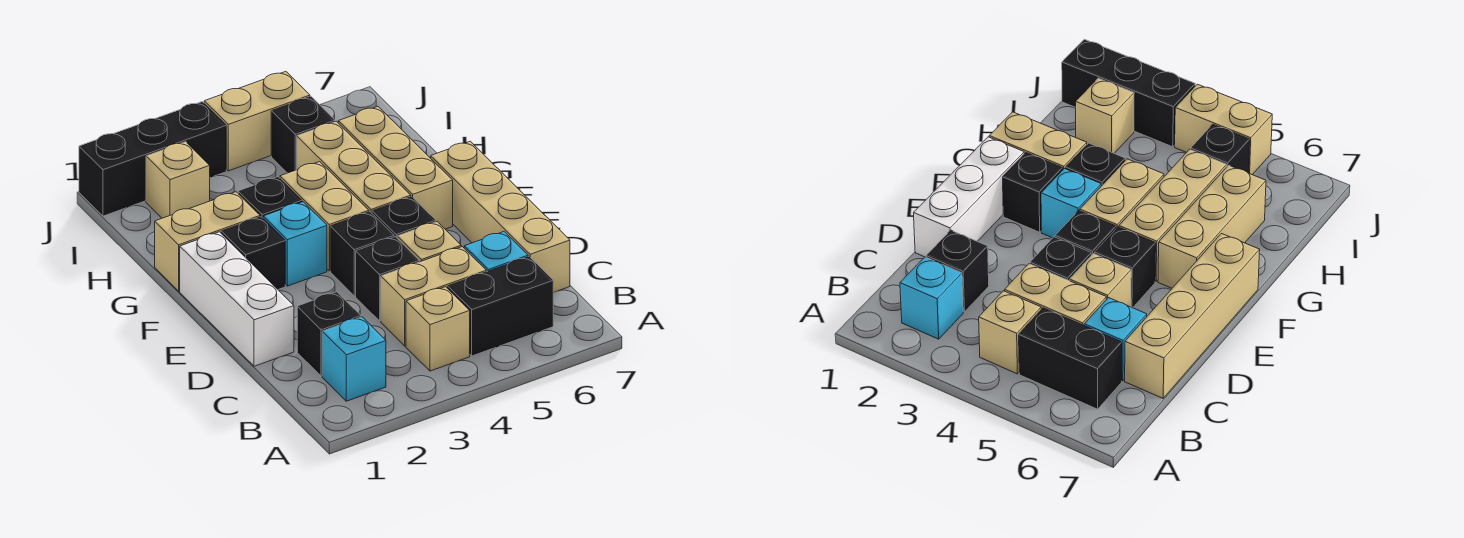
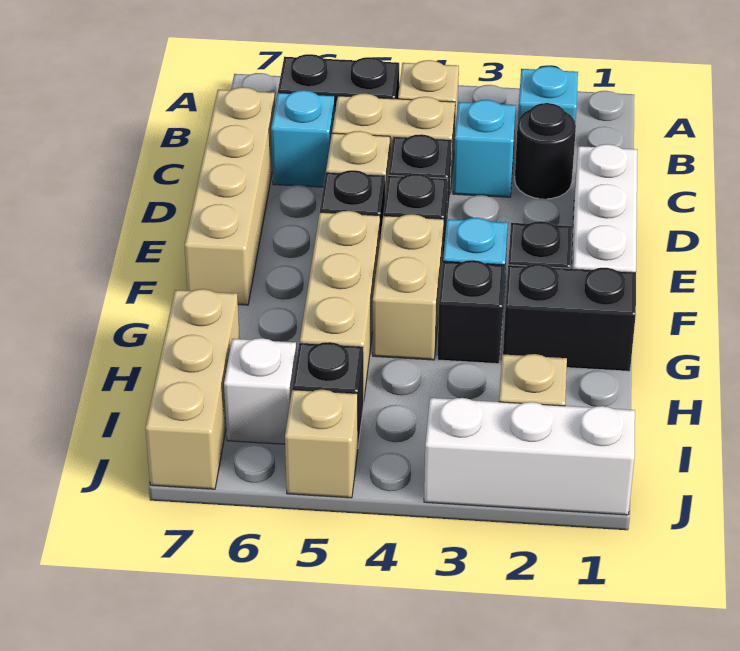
black 1x1 brick [297,292,361,376] -> black 1x1 round brick [515,103,576,199]
none -> cyan 1x1 brick [453,100,516,197]
tan 1x3 brick [338,107,453,229] -> tan 1x3 brick moved to [145,289,240,489]
tan 1x2 brick [155,192,260,291] -> black 1x2 brick [503,264,636,371]
none -> white 1x1 brick [224,338,297,444]
black 1x3 brick [79,102,226,216] -> white 1x3 brick [424,398,635,515]
tan 1x2 brick [204,71,310,171] -> tan 1x1 brick [285,390,358,498]

